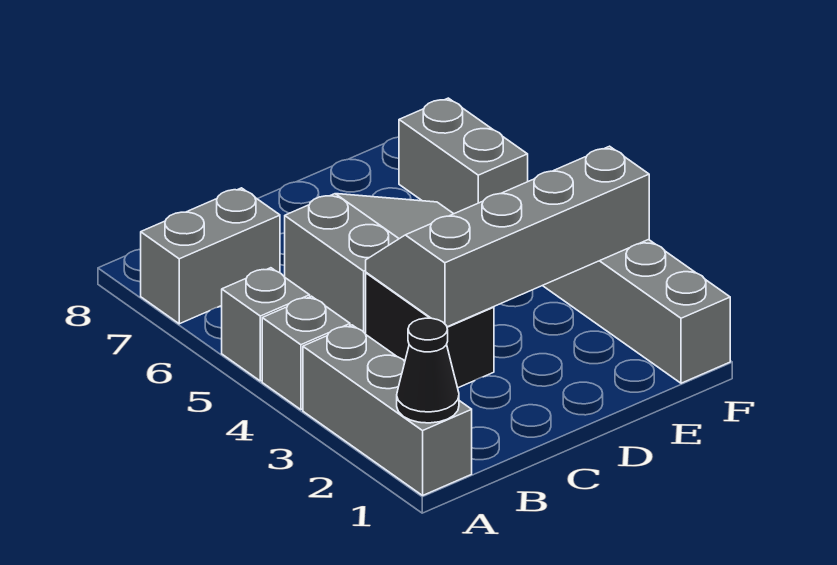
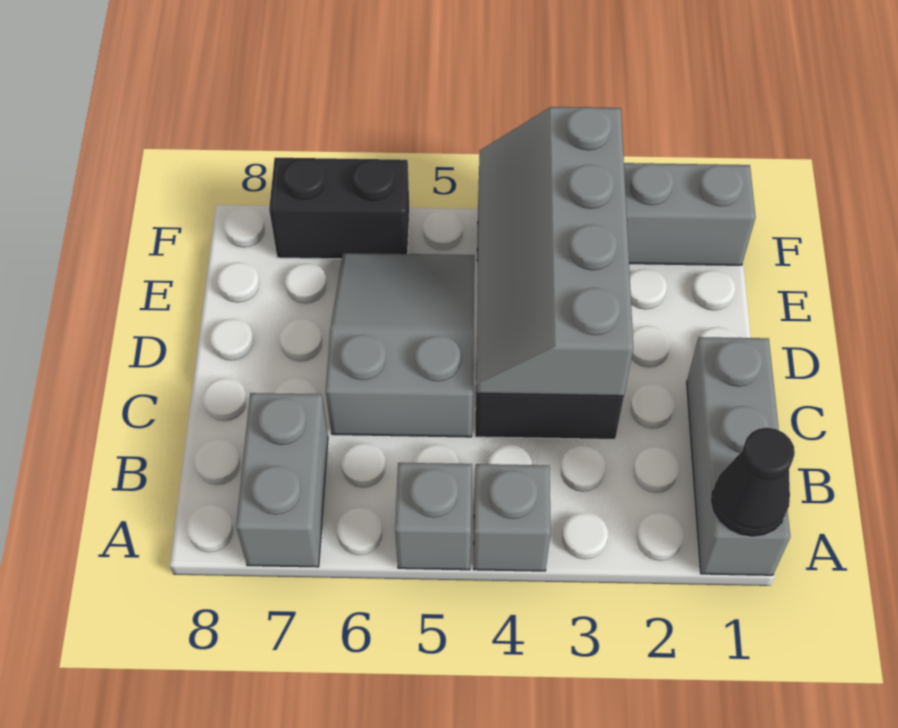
grey 1x3 brick [303,325,472,495] -> grey 1x3 brick turned to [687,337,790,575]
grey 1x2 brick [399,98,528,214] -> black 1x2 brick [269,158,410,259]

